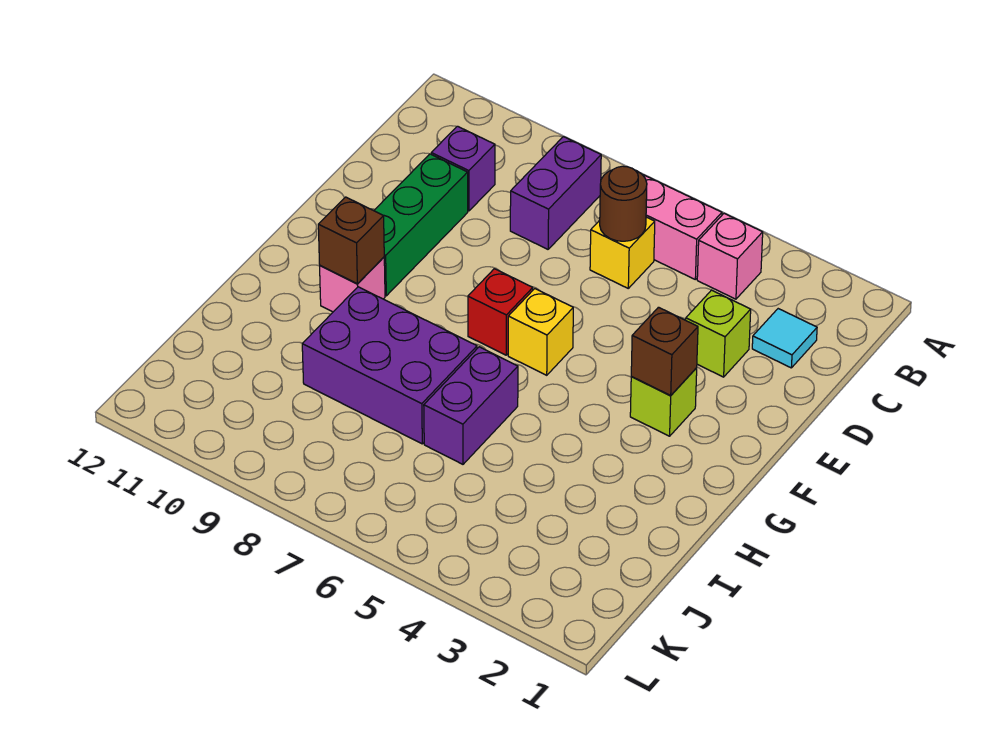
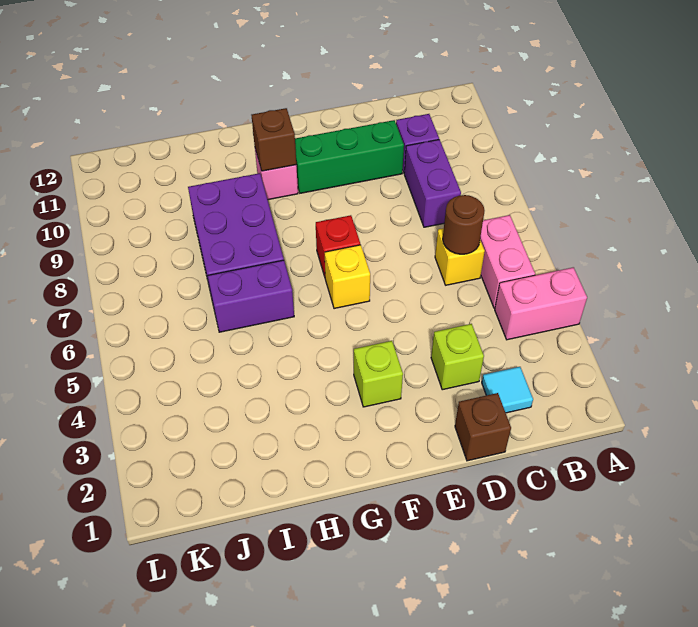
pink 1x1 brick [697,214,763,299] -> pink 1x2 brick [495,267,587,340]
purple 1x2 brick [510,137,601,249] -> purple 1x2 brick turned to [404,139,461,227]
brown 1x1 brick [631,307,698,395] -> brown 1x1 brick moved to [455,393,511,461]

